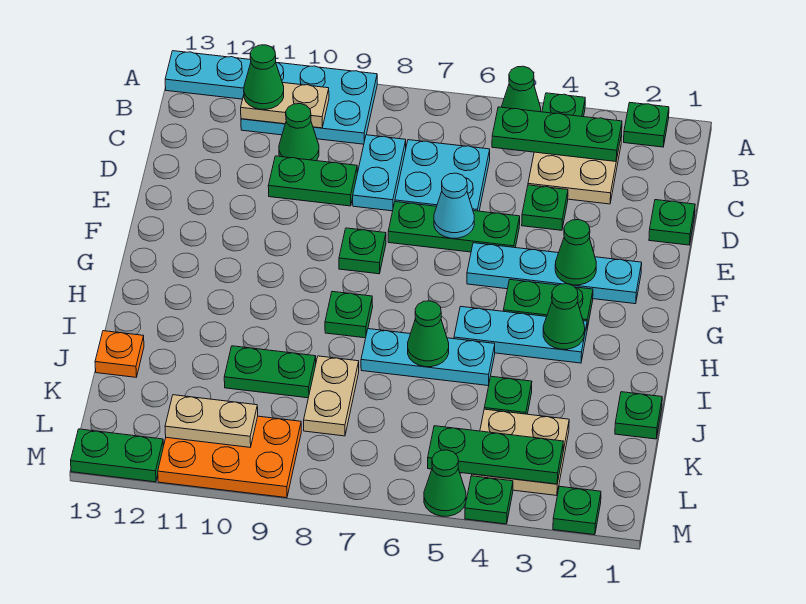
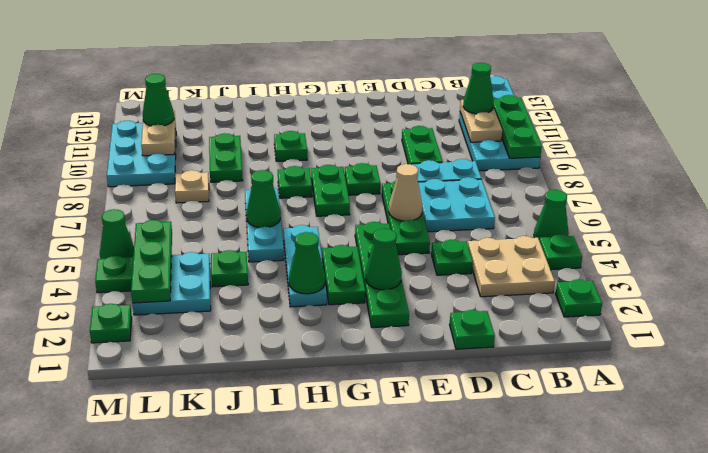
green 1x3 plate [492,107,622,162] -> green 1x3 plate moved to [493,95,542,158]
green 1x1 cone [279,104,319,161] -> green 1x1 cone moved to [143,74,174,126]
cyan 1x1 cone [434,173,474,238] -> tan 1x1 cone [389,164,422,221]
cyan 1x4 plate [467,243,642,304] -> green 1x4 plate [355,222,409,328]
green 1x1 plate [615,392,662,439] -> green 1x1 plate moved to [274,131,307,161]
tan 1x2 plate [304,356,359,436] -> tan 1x1 plate [175,170,209,203]
orange 1x1 plate [95,331,144,377] -> none
tan 2x2 plate [472,409,569,496] -> cyan 2x2 plate [133,252,211,315]
orange 2x3 plate [158,416,301,498] -> cyan 2x3 plate [107,121,176,187]
green 1x2 plate [71,429,163,482] -> green 1x2 plate moved to [311,165,350,216]

